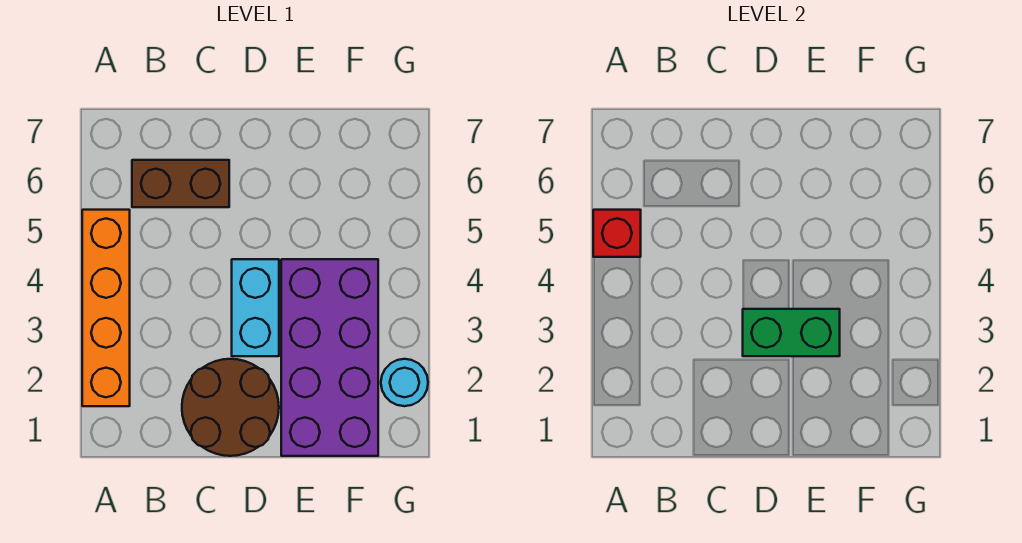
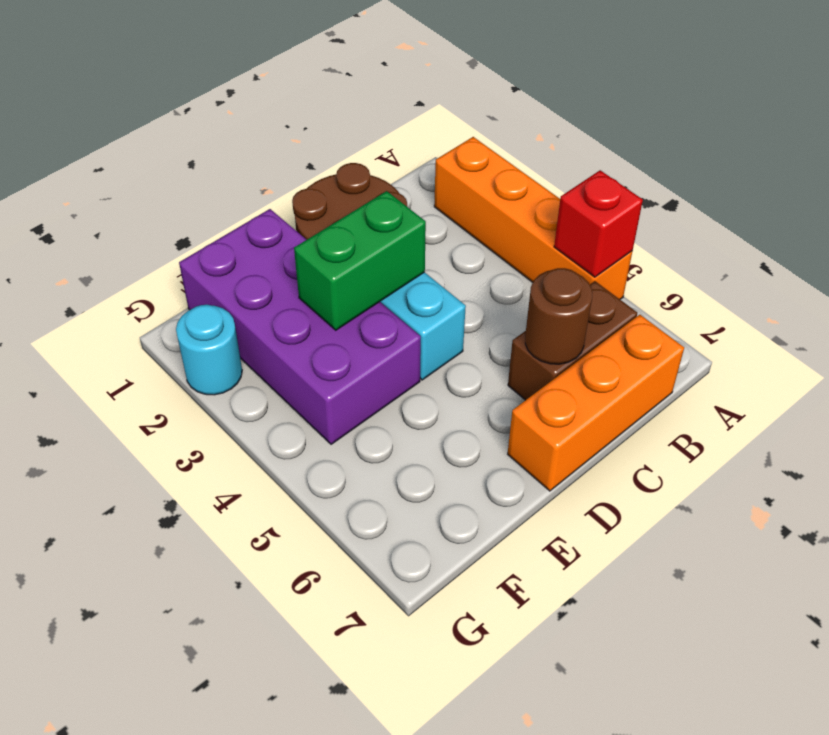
none -> orange 1x3 brick [508,315,684,491]
none -> brown 1x1 round brick [525,268,592,364]

